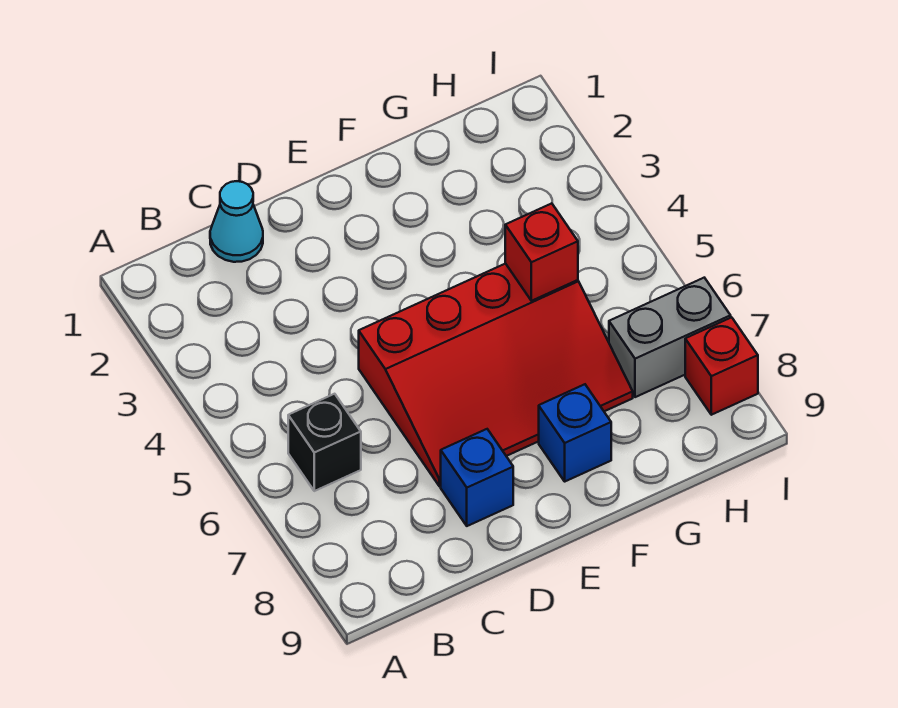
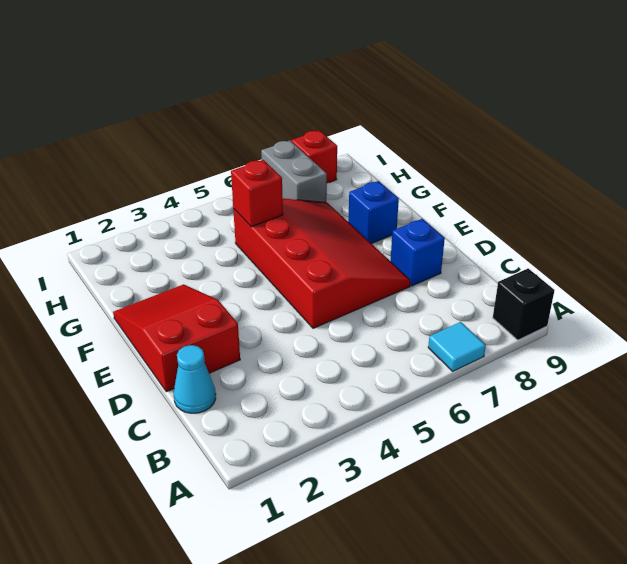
none -> cyan 1x1 tile [428,322,486,371]
black 1x1 brick [288,394,361,491] -> black 1x1 brick moved to [493,269,555,340]
none -> red 2x3 slope [113,284,240,392]

